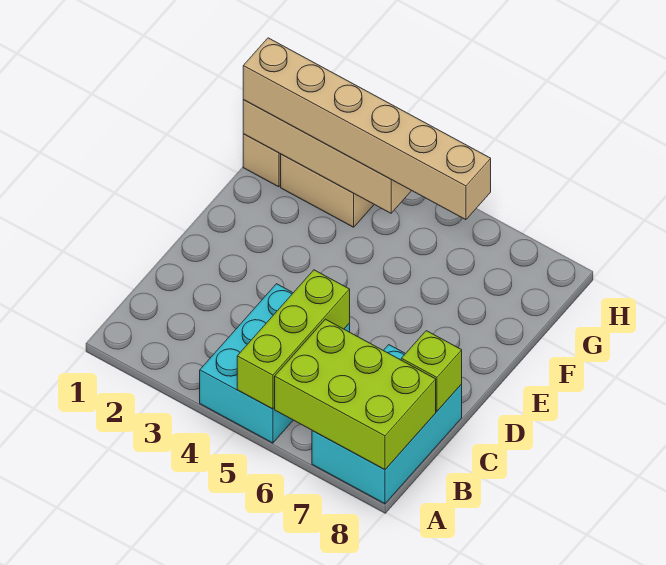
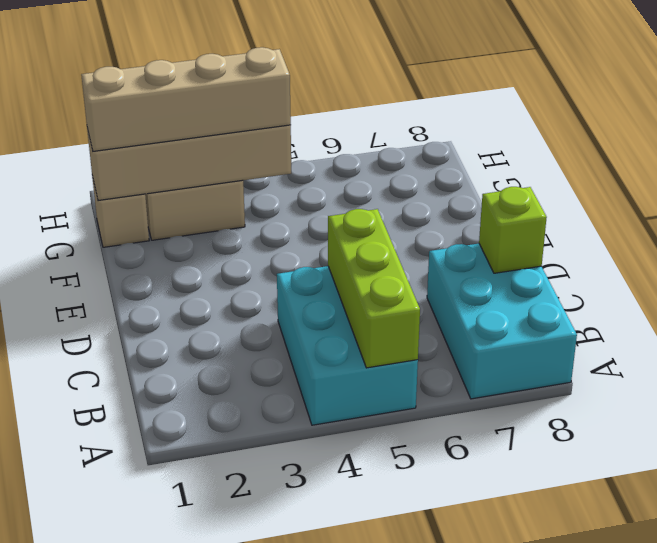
lime 2x3 brick [274,319,436,470] -> none
tan 1x6 brick [243,38,491,220] -> tan 1x4 brick [81,47,291,151]

